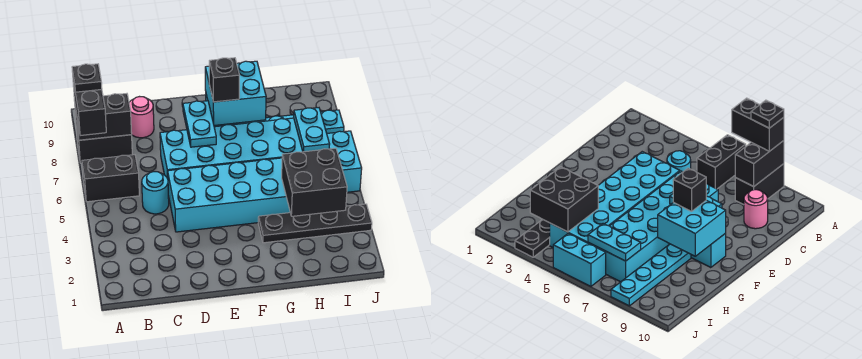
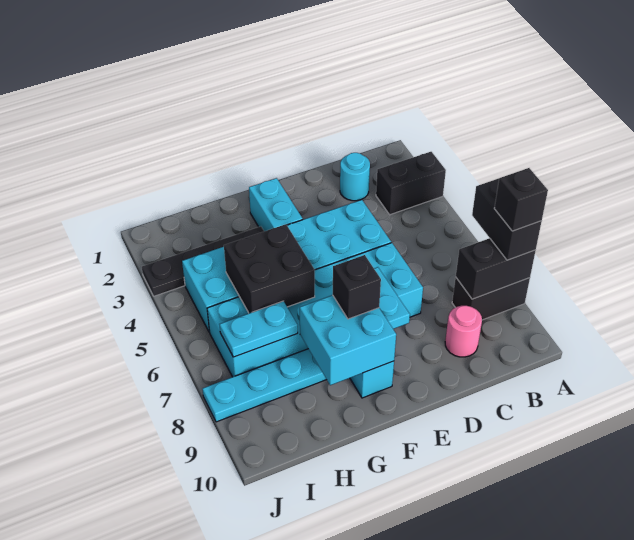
black 1x2 brick [82,155,139,202] -> black 1x2 brick moved to [376,152,446,215]
black 1x1 plate [72,64,102,92] -> black 1x1 brick [494,168,548,231]
cyan 1x1 round brick [142,172,169,214] -> cyan 1x1 round brick moved to [340,153,370,201]
black 2x2 brick [282,148,347,216] -> black 2x2 brick moved to [224,224,315,313]
cyan 1x2 plate [294,108,330,152] -> cyan 1x2 plate turned to [220,301,298,357]
cyan 1x2 brick [327,131,362,192] -> cyan 1x2 brick moved to [249,178,303,231]

